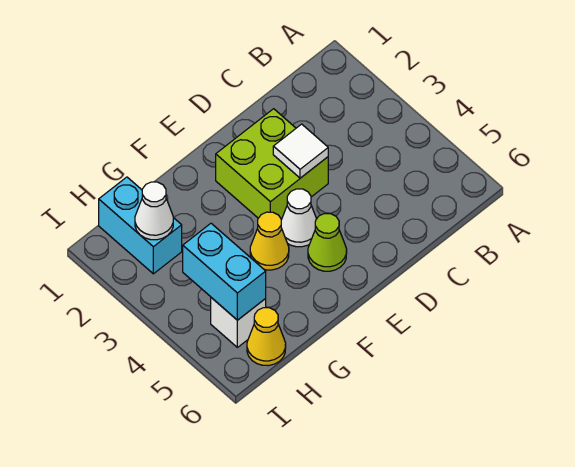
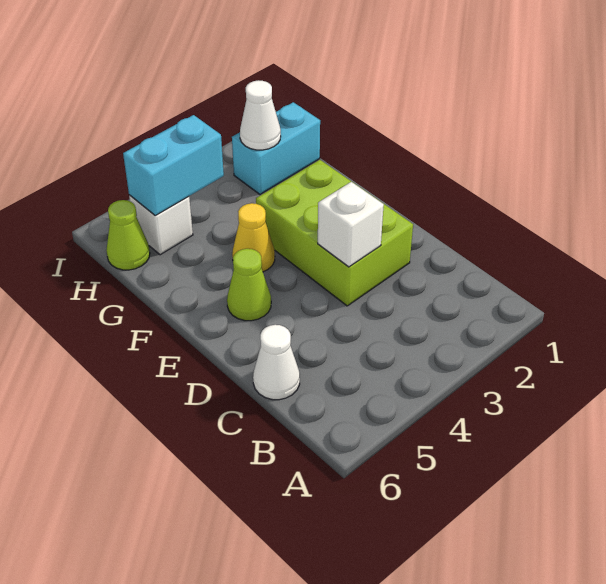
lime 2x2 brick [216,109,328,219] -> lime 2x3 brick [256,160,413,306]
white 1x1 tile [273,124,328,178] -> white 1x1 brick [318,182,384,267]
white 1x1 cone [281,189,316,247] -> white 1x1 cone moved to [253,325,300,400]
yellow 1x1 cone [247,308,286,366] -> lime 1x1 cone [106,200,150,270]

